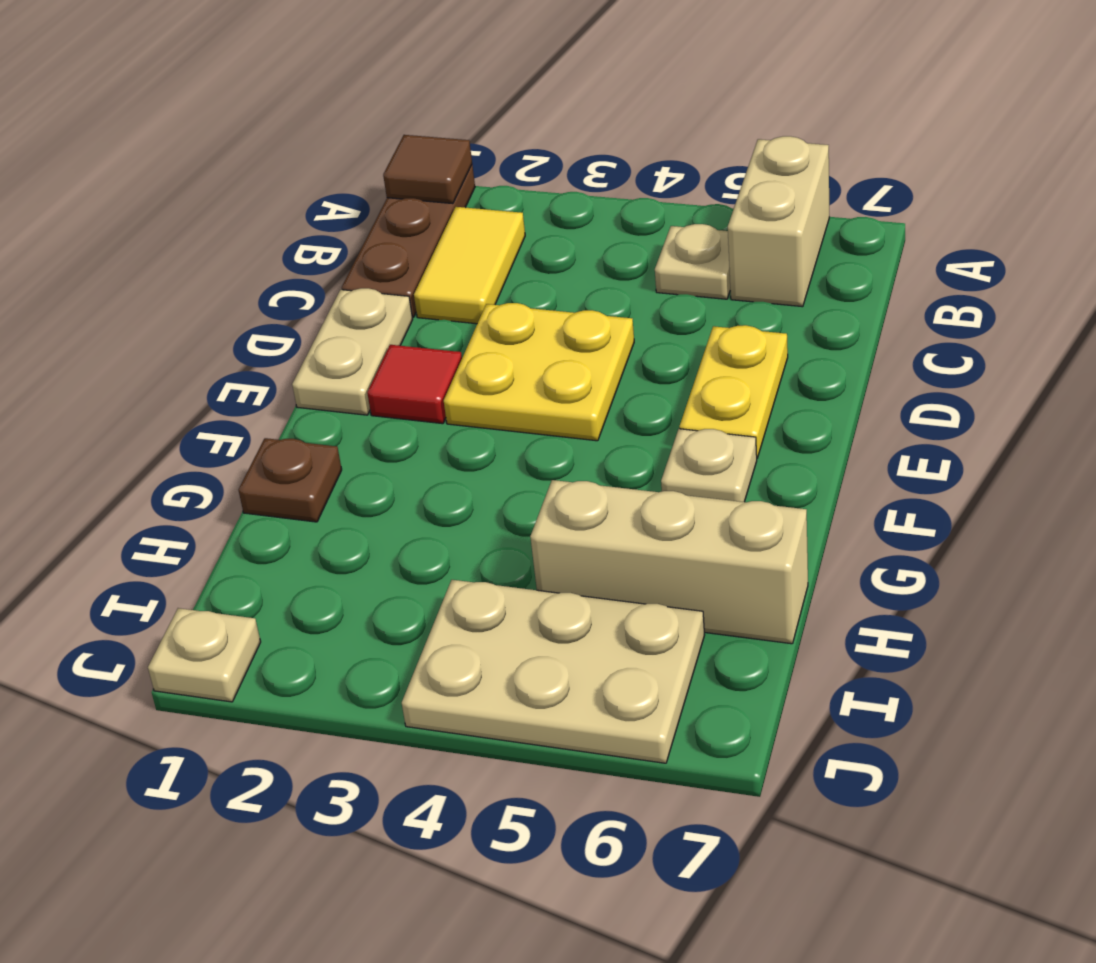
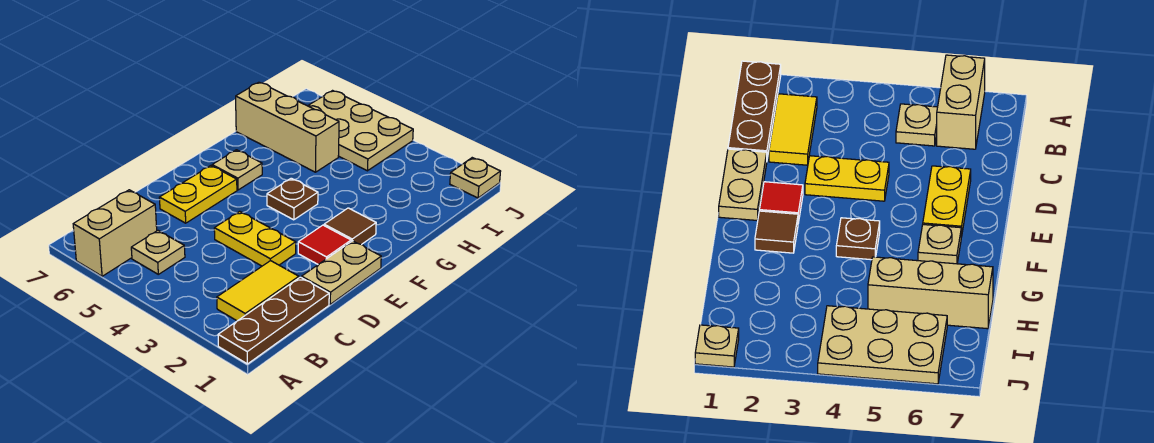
brown 1x1 tile [383,135,472,204] -> brown 1x1 tile moved to [324,208,376,245]
yellow 2x2 plate [444,303,634,441] -> yellow 1x2 plate [214,211,296,266]
brown 1x1 plate [238,438,342,522] -> brown 1x1 plate moved to [267,178,318,220]

